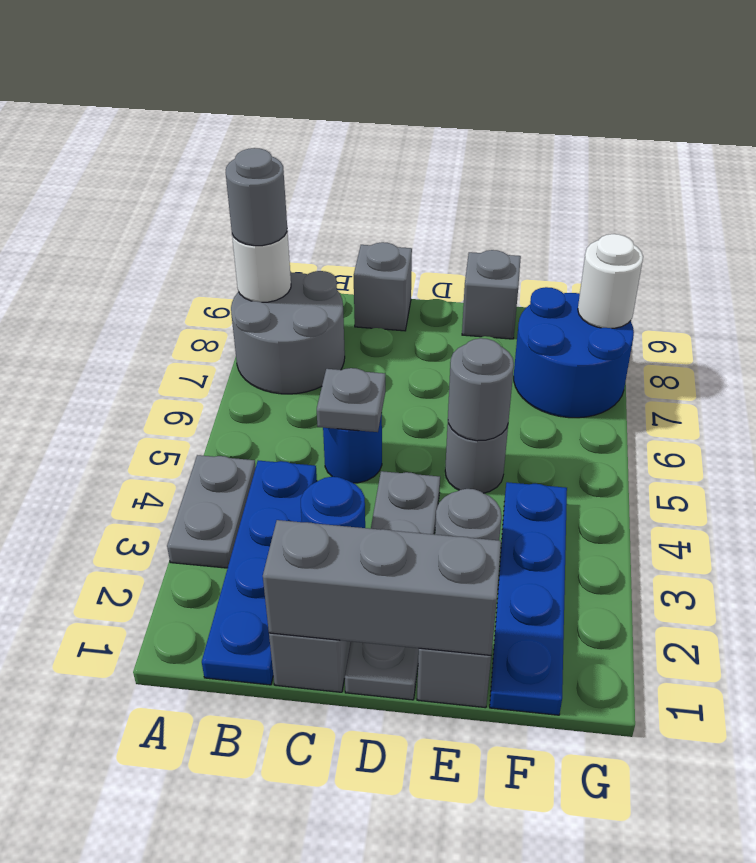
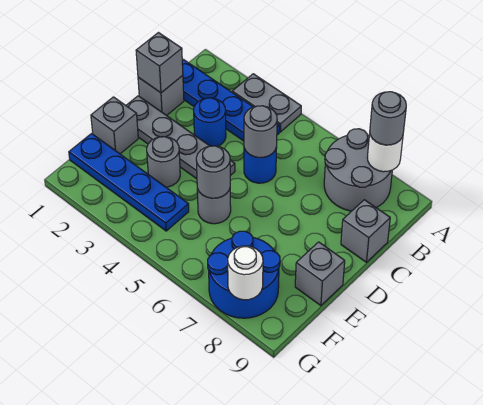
grey 1x3 brick [263,520,501,655] -> grey 1x1 brick [136,33,183,93]
grey 1x1 plate [317,368,385,432] -> grey 1x1 round brick [244,106,277,158]

